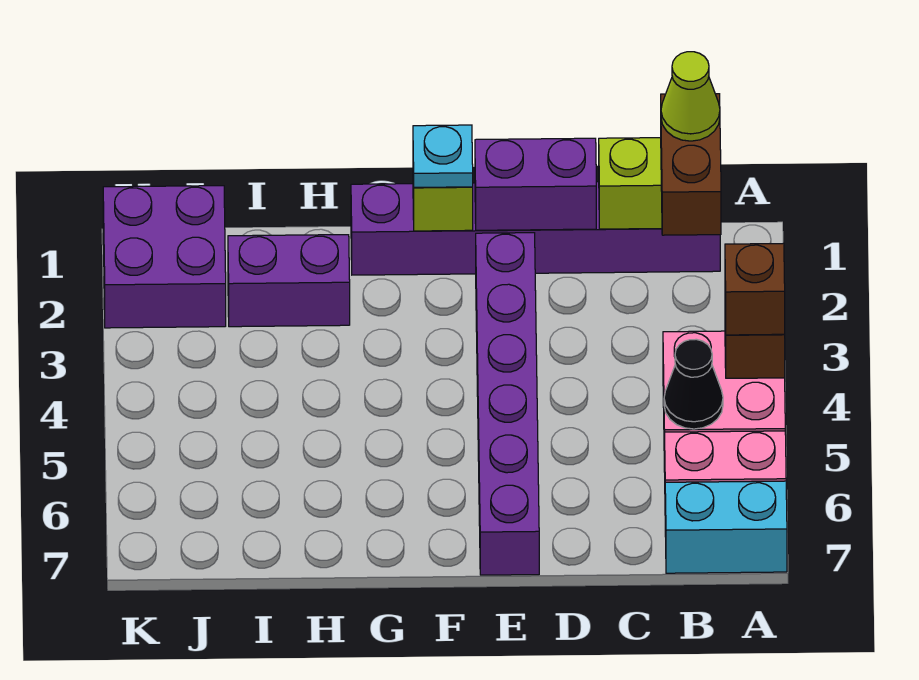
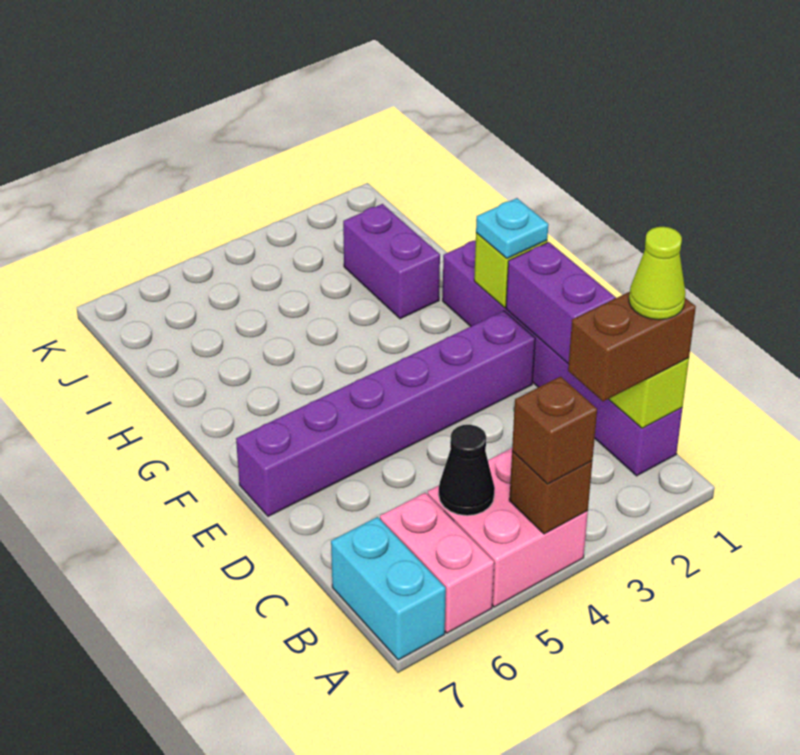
purple 2x2 brick [103,186,226,328] -> none

